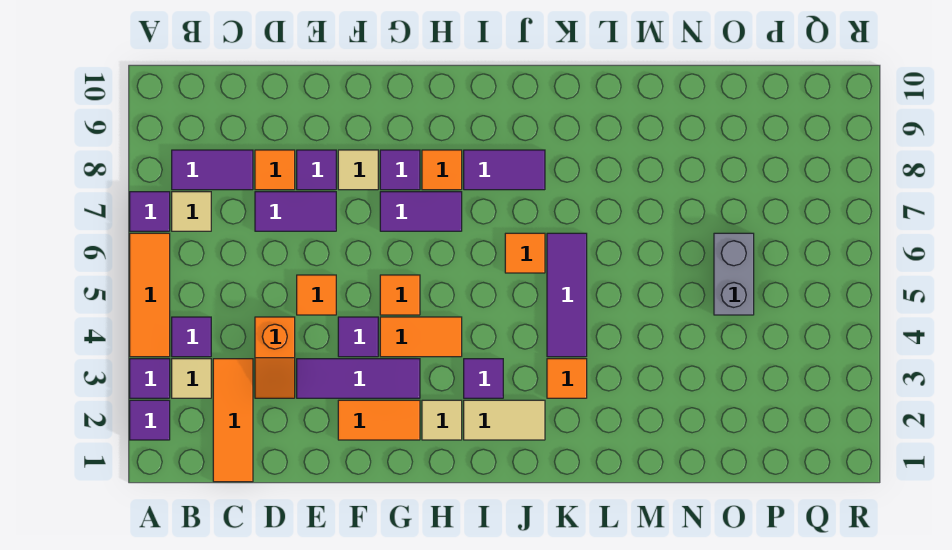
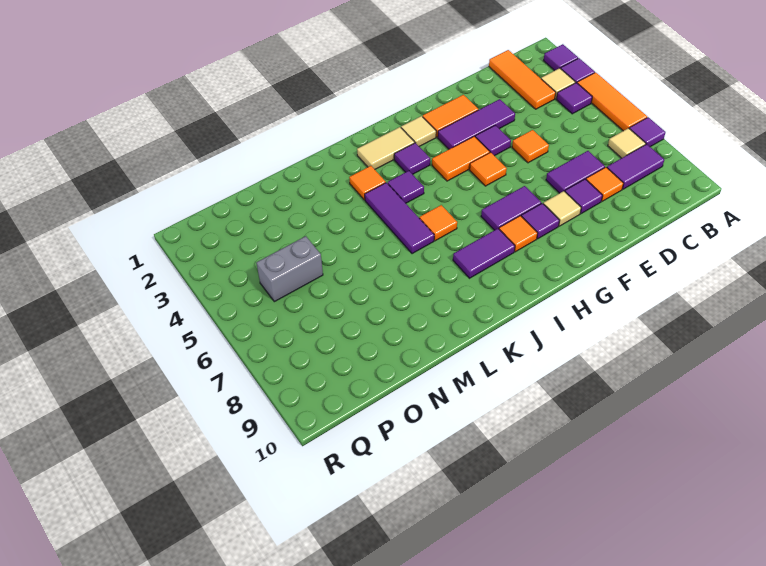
orange 1x2 slope [255,317,295,398] -> none
none -> purple 1x1 tile [388,171,424,203]
grey 1x2 brick [714,233,754,315] -> grey 1x2 brick turned to [256,236,323,302]

